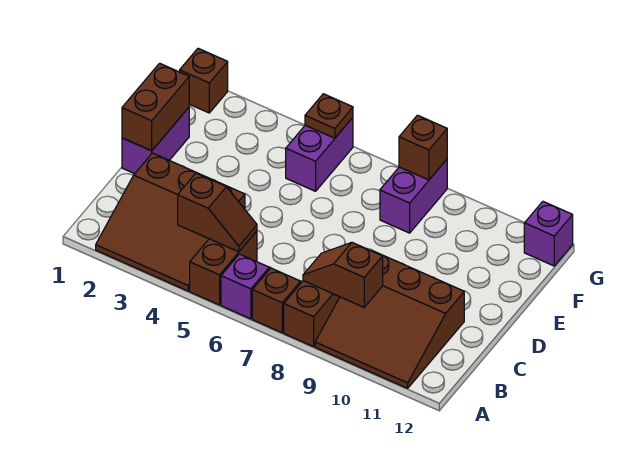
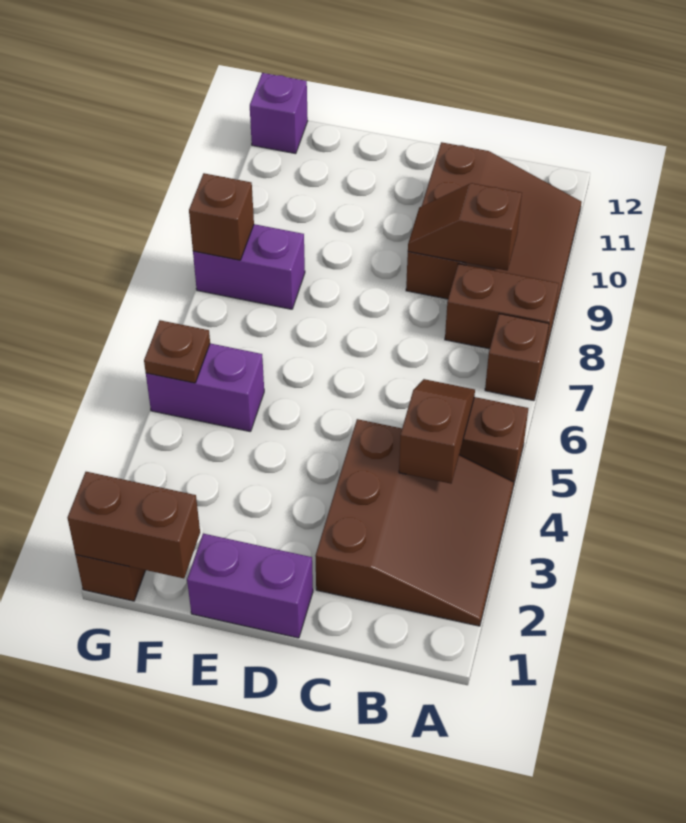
purple 1x1 brick [221,254,269,319] -> none
brown 1x2 slope [303,243,383,307] -> brown 1x2 slope turned to [408,183,522,271]
brown 1x2 brick [122,63,189,151] -> brown 1x2 brick moved to [67,472,200,578]

